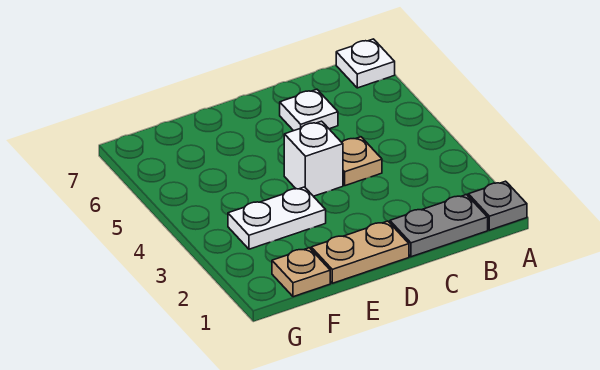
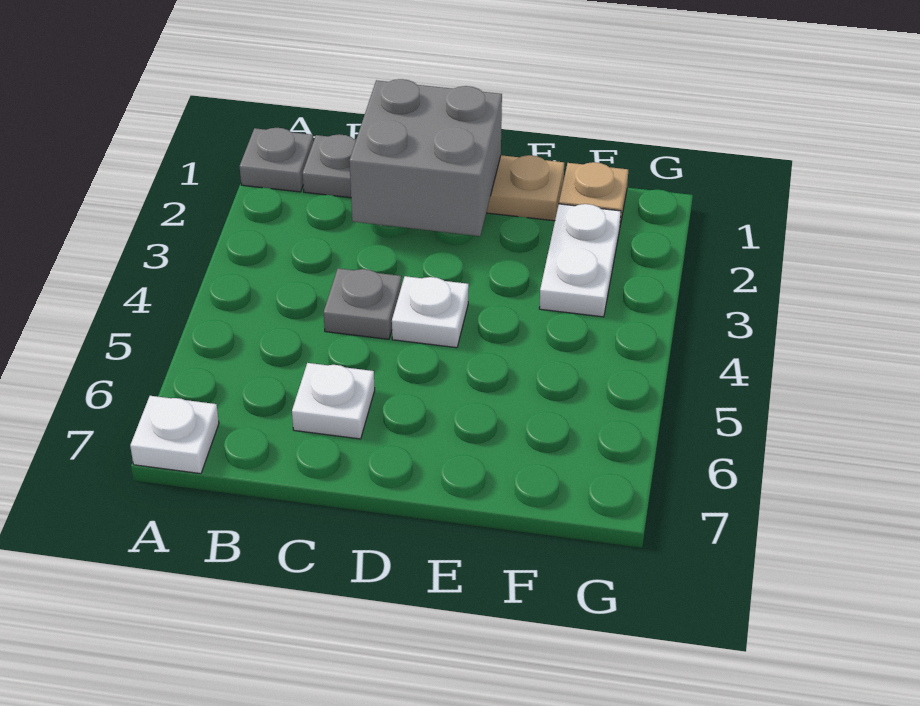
none -> grey 2x2 brick [349,79,502,236]
tan 1x1 plate [342,137,382,186] -> grey 1x1 plate [324,268,401,339]
white 1x1 brick [284,121,343,196] -> white 1x1 plate [392,276,469,348]
white 1x2 plate [228,187,326,249] -> white 1x2 plate turned to [539,204,621,317]

